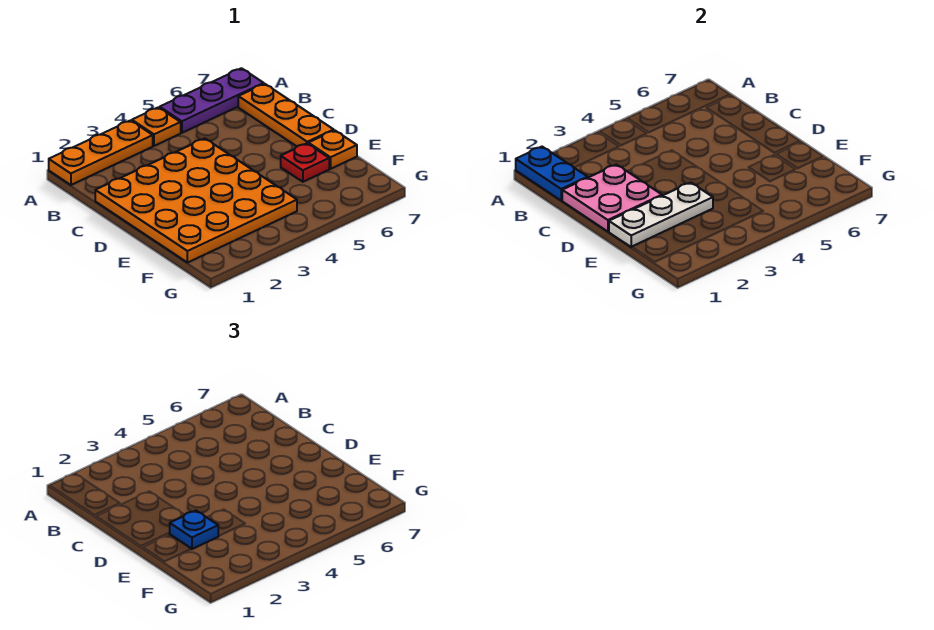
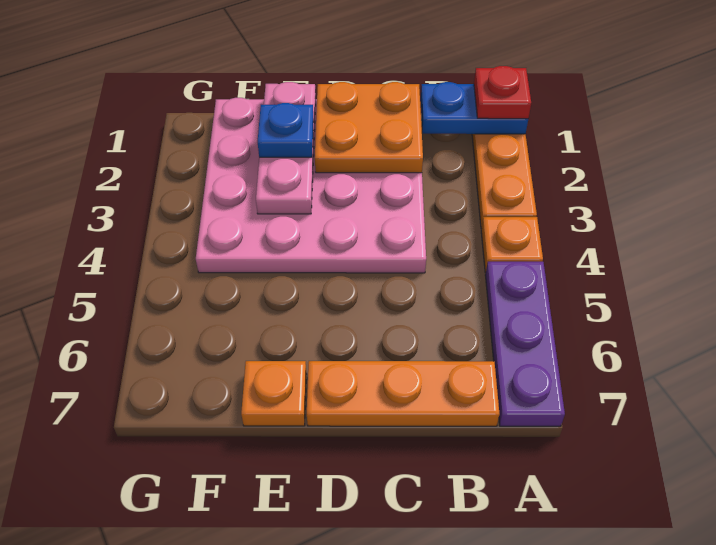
orange 4x4 plate [95,139,297,263] -> pink 4x4 plate [196,98,426,273]
pink 2x2 plate [562,165,662,232] -> orange 2x2 plate [315,82,423,173]
white 1x3 plate [609,183,713,247] -> pink 1x3 plate [256,82,316,214]
red 1x1 plate [281,144,329,182] -> red 1x1 plate moved to [474,66,531,119]

